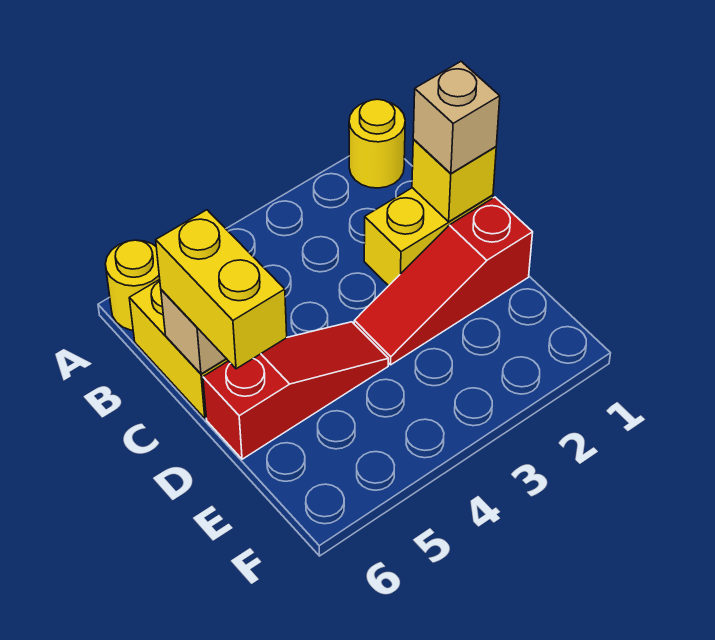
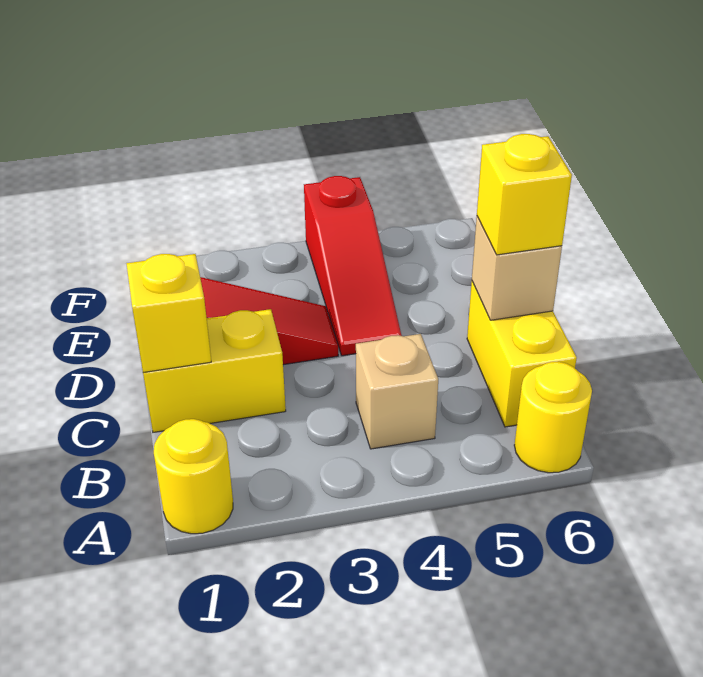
tan 1x1 brick [413,62,500,173] -> tan 1x1 brick moved to [356,334,438,449]
yellow 1x2 brick [156,210,287,369] -> yellow 1x1 brick [477,134,572,255]
red 1x3 slope [203,322,388,459] -> red 1x3 slope turned to [304,176,402,356]

